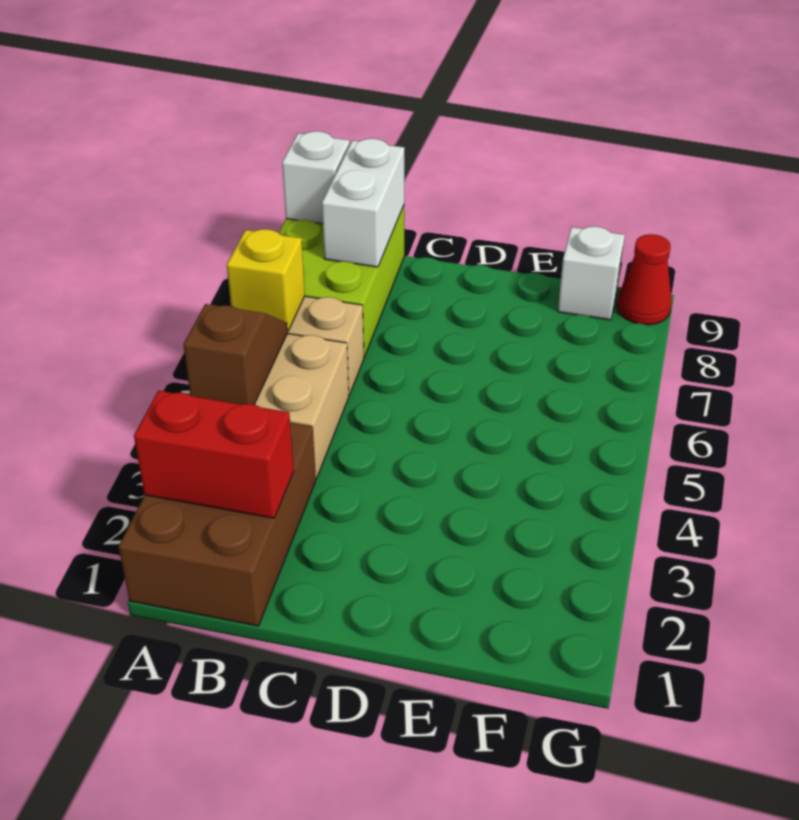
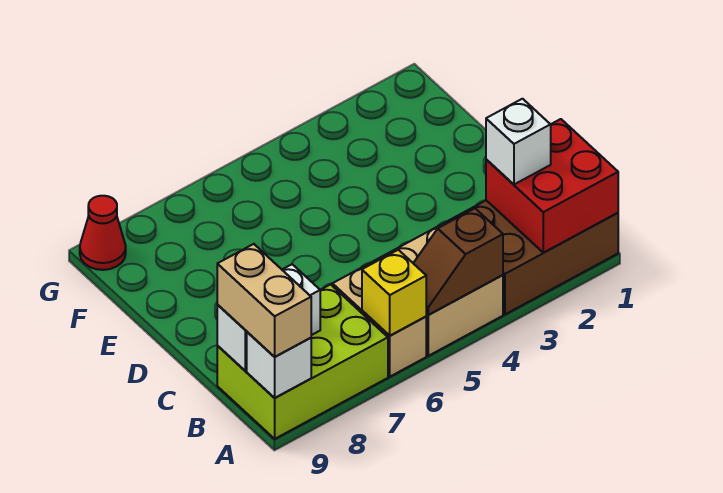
red 1x2 brick [134,391,294,518] -> red 2x2 brick [486,119,618,253]
none -> tan 1x2 brick [217,244,311,357]
white 1x1 brick [558,226,625,320] -> white 1x1 brick moved to [486,99,551,184]

